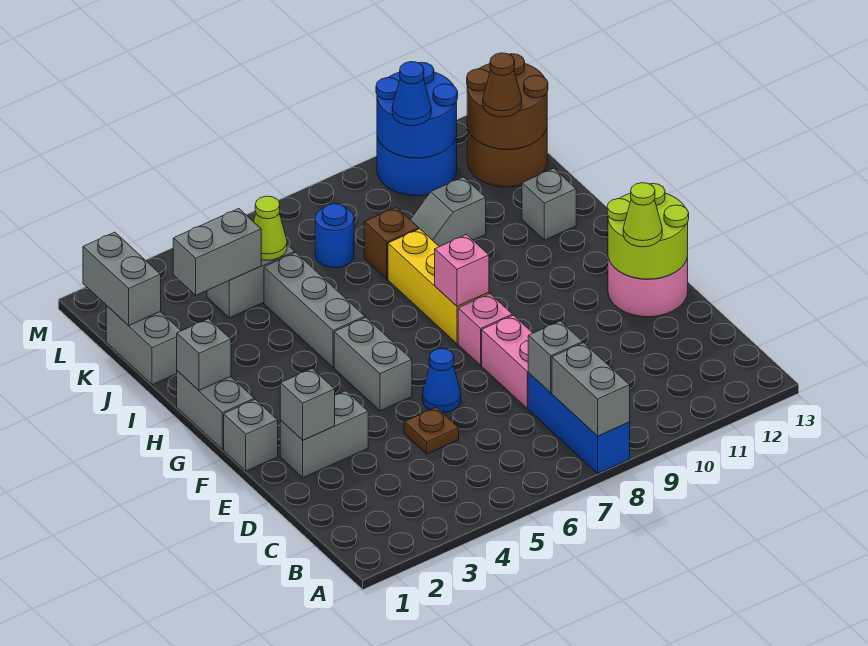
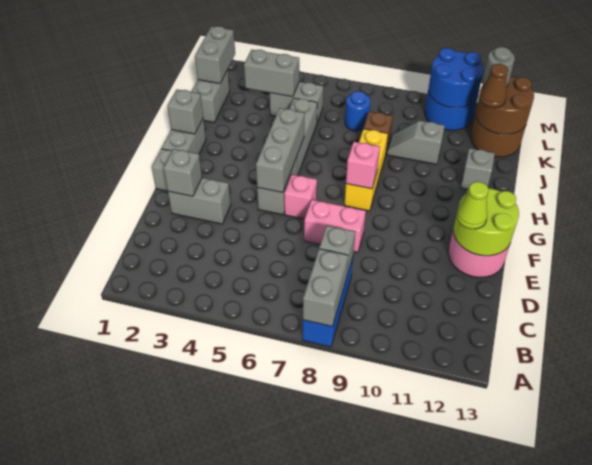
brown 1x1 plate [404,407,459,454] -> none
pink 1x2 brick [482,315,532,409] -> pink 1x2 brick turned to [304,200,366,252]
blue 1x1 cone [422,348,461,412] -> none
none -> grey 1x3 brick [256,108,305,193]
pink 1x1 brick [458,294,512,365] -> pink 1x1 brick moved to [284,174,317,219]
lime 1x1 cone [254,196,287,260] -> none
blue 1x1 cone [392,62,431,126] -> none
none -> grey 1x1 round brick [483,47,515,86]

